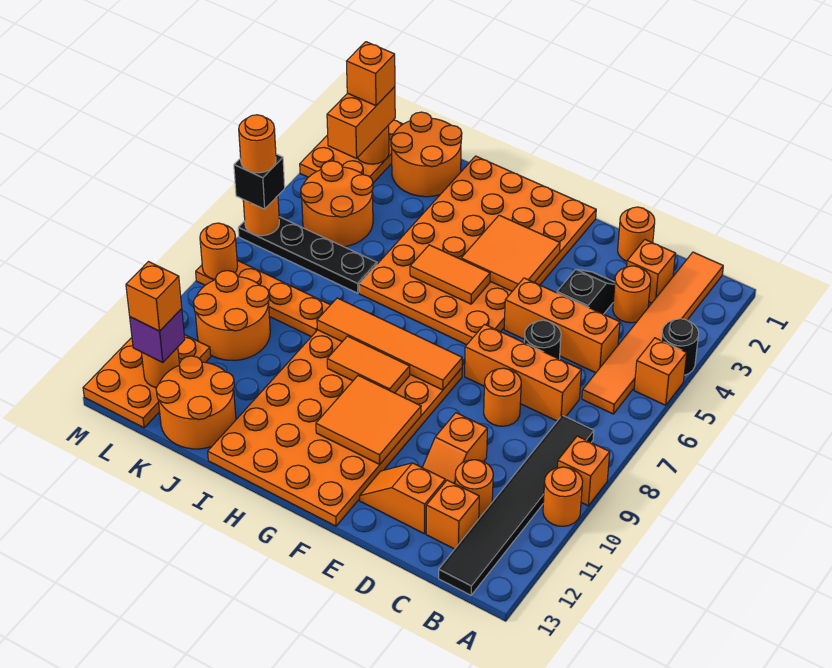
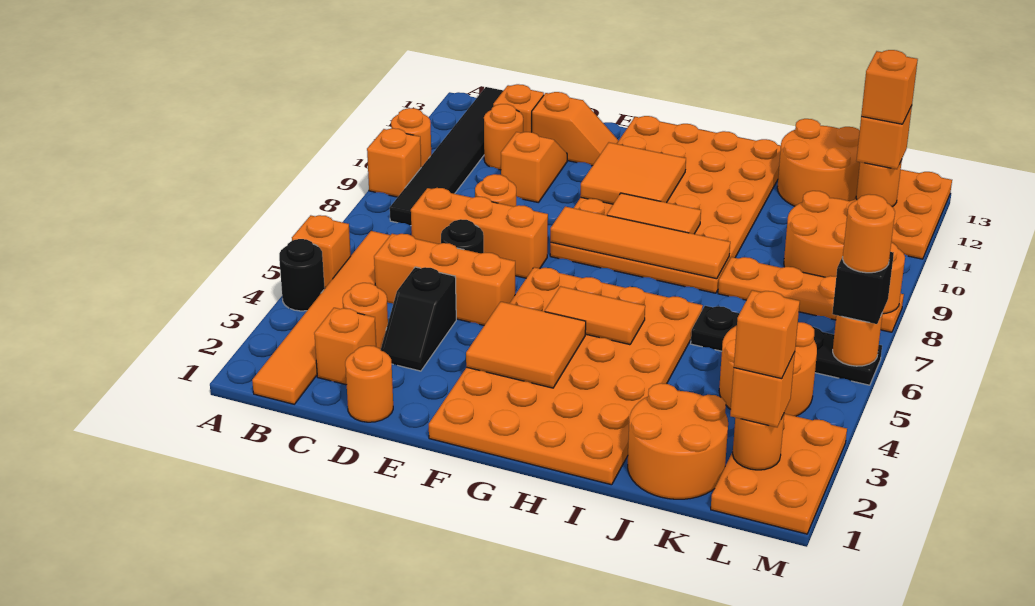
orange 1x2 brick [327,87,395,158] -> orange 1x1 brick [730,352,795,427]
purple 1x1 brick [130,309,185,363] -> orange 1x1 brick [856,106,912,169]

